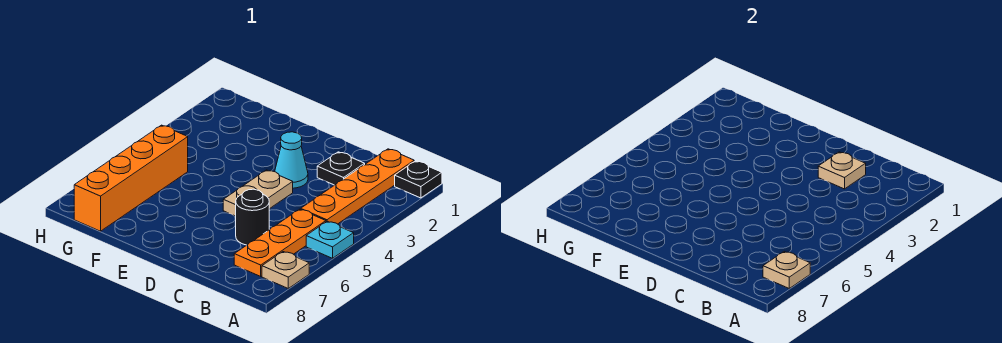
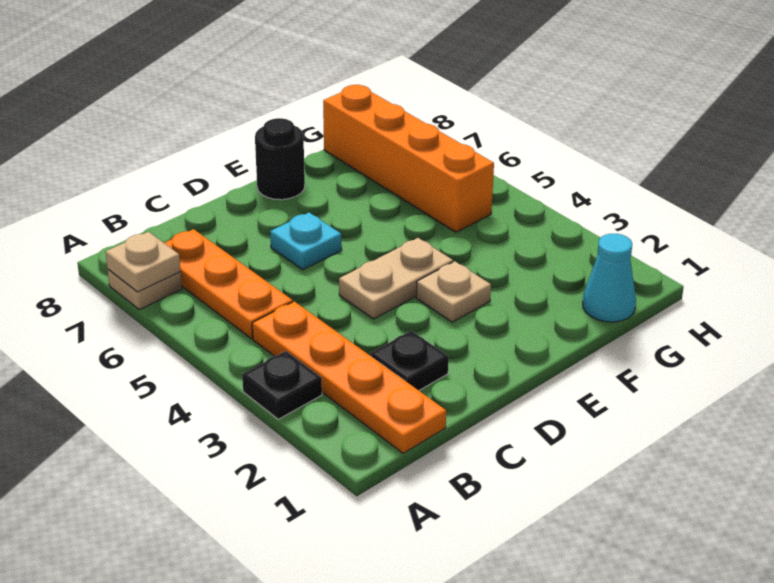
black 1x1 plate [395,161,442,198] -> black 1x1 plate moved to [242,351,322,419]
cyan 1x1 plate [306,221,354,258] -> cyan 1x1 plate moved to [270,213,342,270]
tan 1x1 plate [818,152,866,189] -> tan 1x1 plate moved to [416,261,491,322]
black 1x1 round brick [236,189,269,245] -> black 1x1 round brick moved to [255,118,305,200]
cyan 1x1 cone [275,132,308,188] -> cyan 1x1 cone moved to [583,234,636,322]
tan 1x2 plate [223,170,293,216] -> tan 1x2 plate turned to [339,238,453,319]

